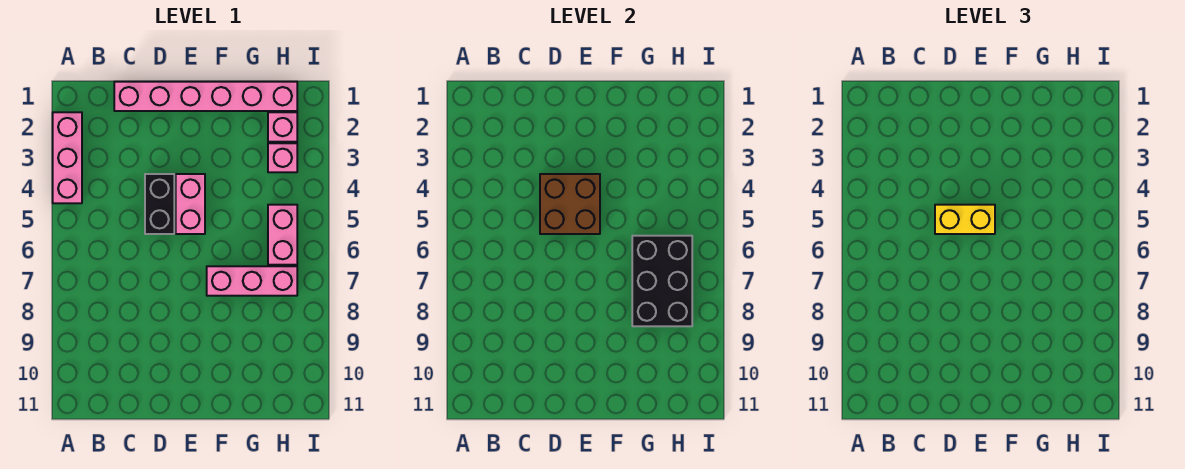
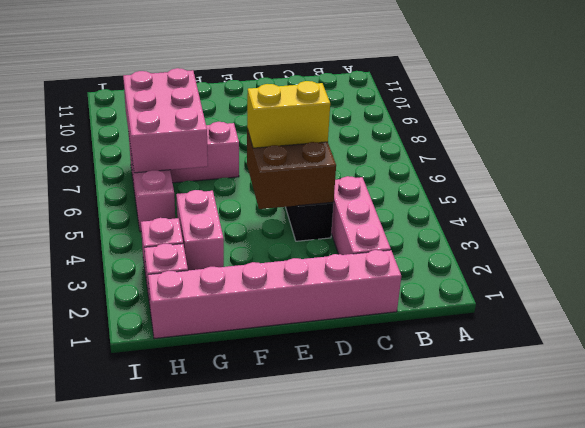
pink 1x3 brick [53,112,82,203] -> pink 1x3 brick moved to [331,176,391,255]
pink 1x2 brick [176,174,205,234] -> pink 1x2 brick moved to [176,190,224,270]
black 2x3 brick [632,236,692,326] -> pink 2x3 brick [123,68,208,173]

